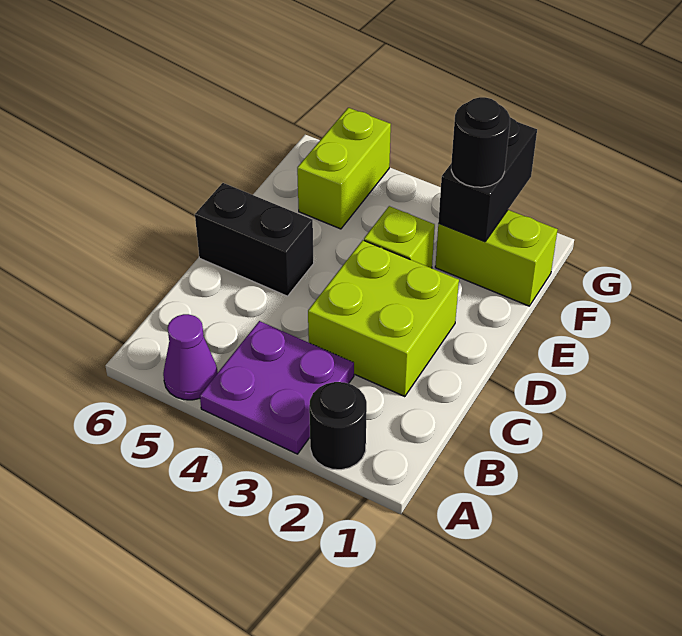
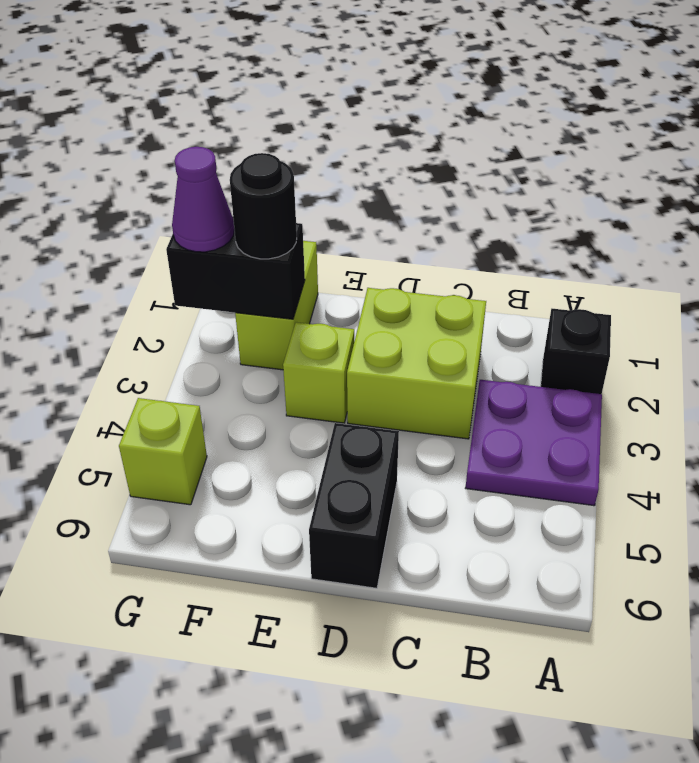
black 1x1 round brick [309,382,367,470] -> black 1x1 brick [541,309,611,394]
purple 1x1 cone [163,314,218,400] -> purple 1x1 cone moved to [172,147,234,252]
lime 1x2 brick [297,108,391,229] -> lime 1x1 brick [119,398,207,505]

